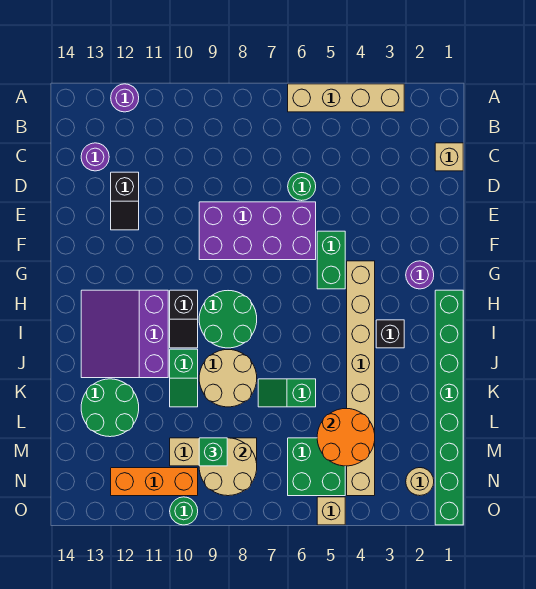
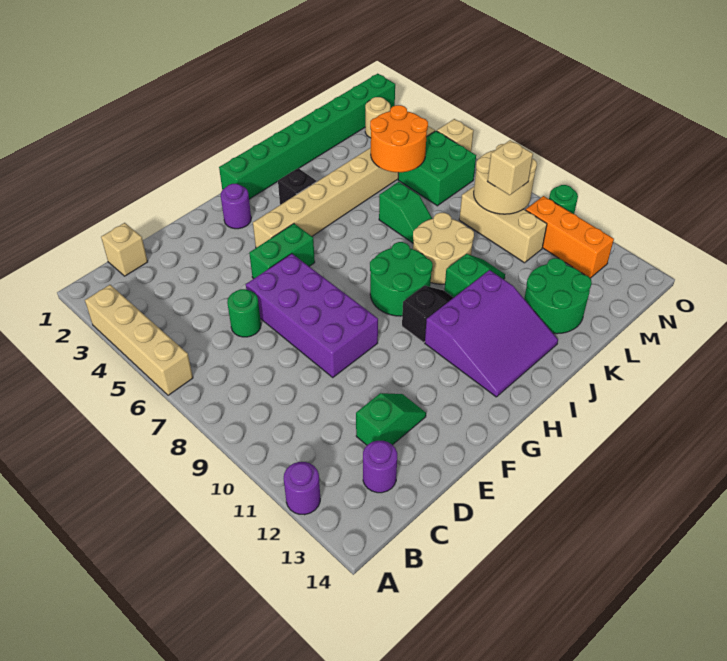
black 1x2 slope [111,172,139,230] -> green 1x2 slope [356,393,426,445]
green 1x1 brick [199,438,227,466] -> tan 1x1 brick [487,140,533,195]

